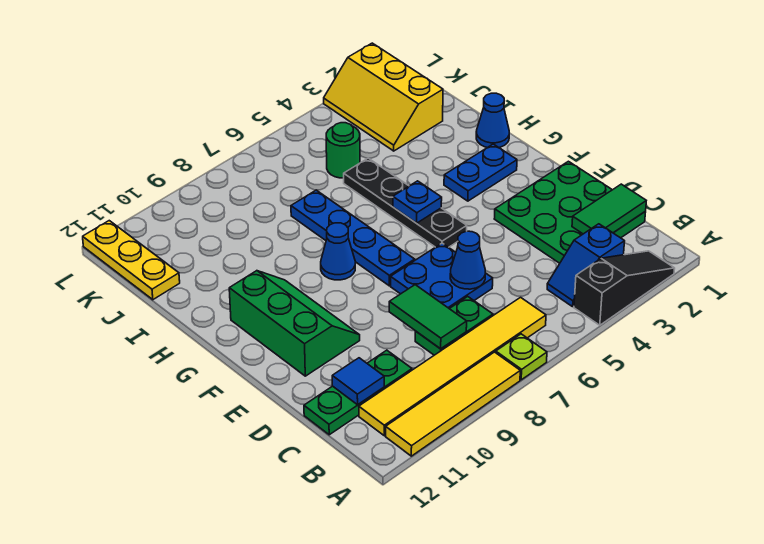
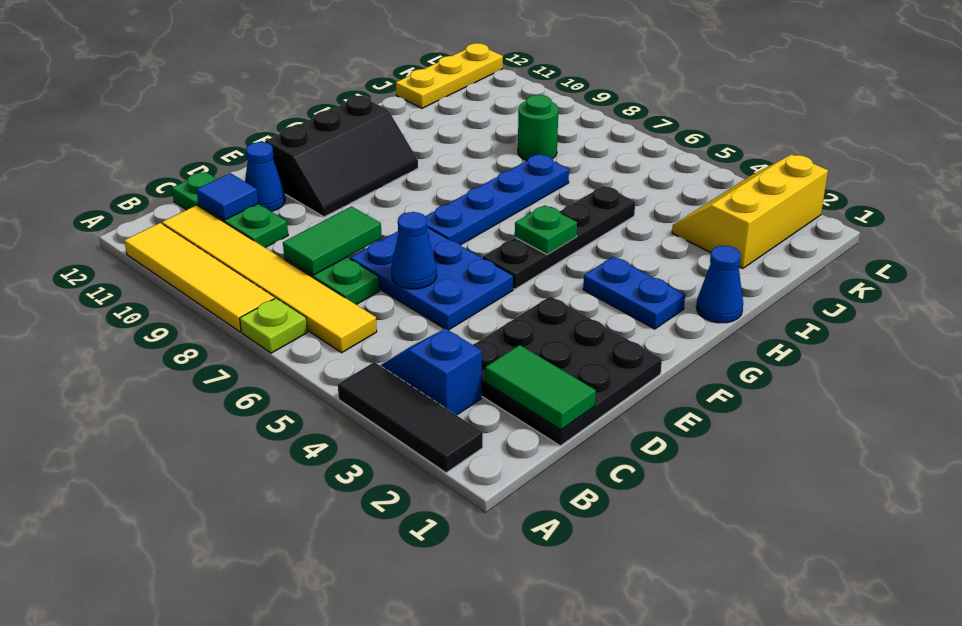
black 1x3 slope [574,251,675,325] -> black 1x3 tile [338,362,483,473]
green 3x3 plate [494,161,646,263] -> black 3x3 plate [473,296,662,446]
blue 2x2 plate [391,243,493,309] -> blue 2x3 plate [350,226,513,330]
green 2x3 slope [229,271,360,376] -> black 2x3 slope [265,96,418,217]
blue 1x1 plate [393,181,442,223] -> green 1x1 plate [515,205,577,254]
blue 1x1 cone [321,223,355,280] -> blue 1x1 cone moved to [245,142,285,212]
green 1x1 round brick [326,123,360,178] -> green 1x1 round brick moved to [518,95,558,160]

